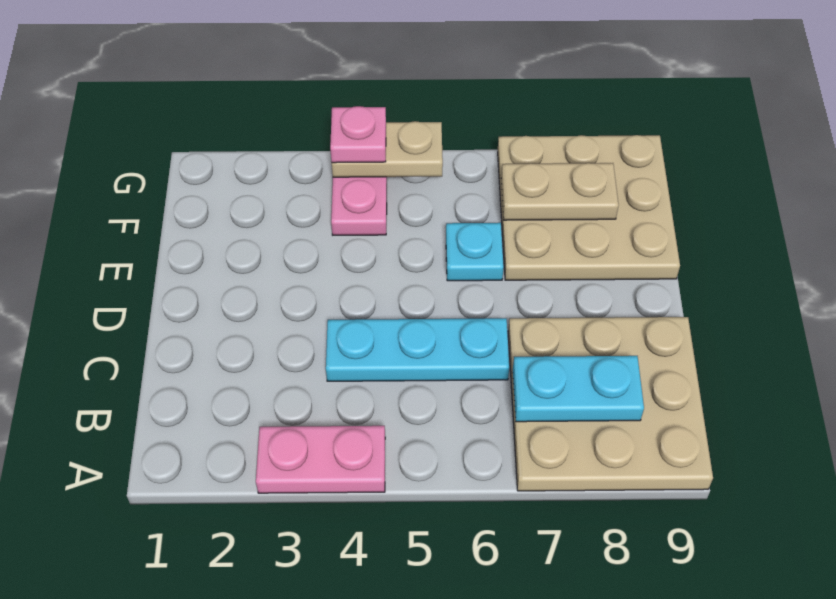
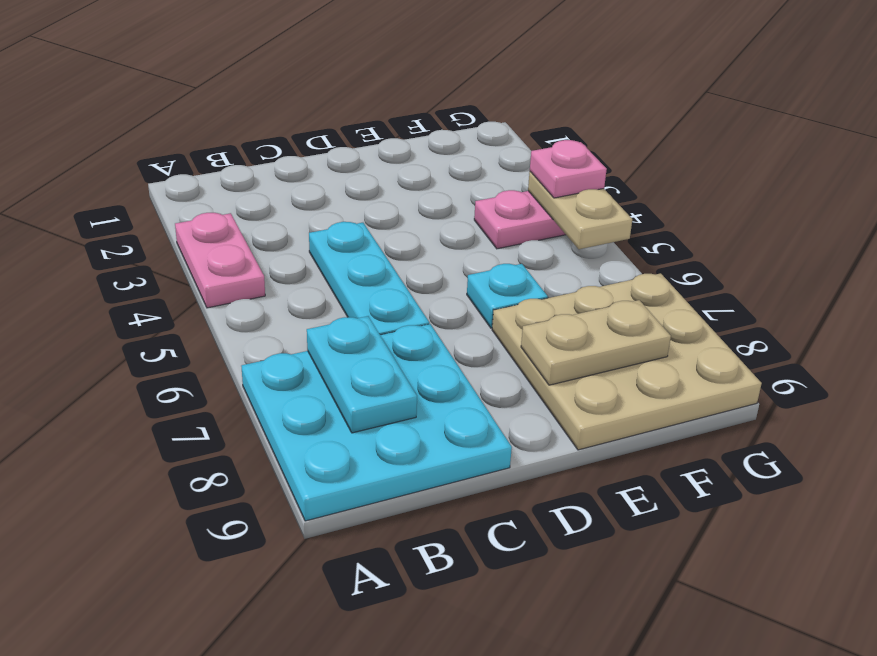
tan 3x3 plate [508,317,713,491] -> cyan 3x3 plate [241,324,512,521]
tan 1x2 plate [501,163,619,220] -> tan 1x2 plate turned to [521,300,671,385]

